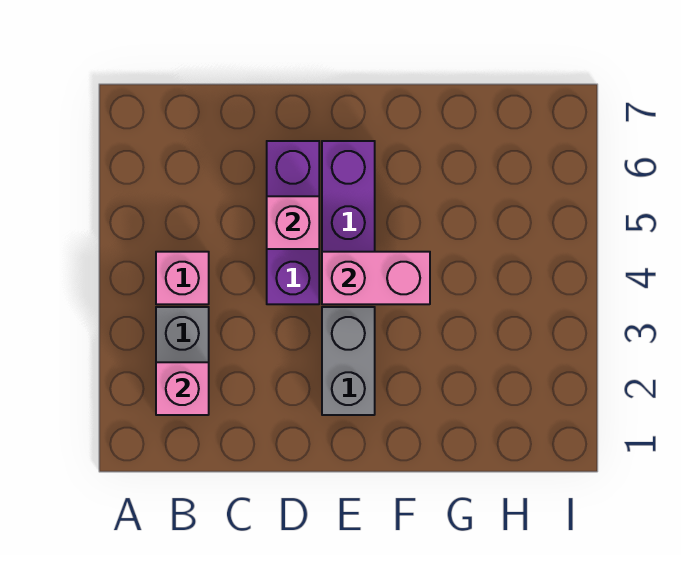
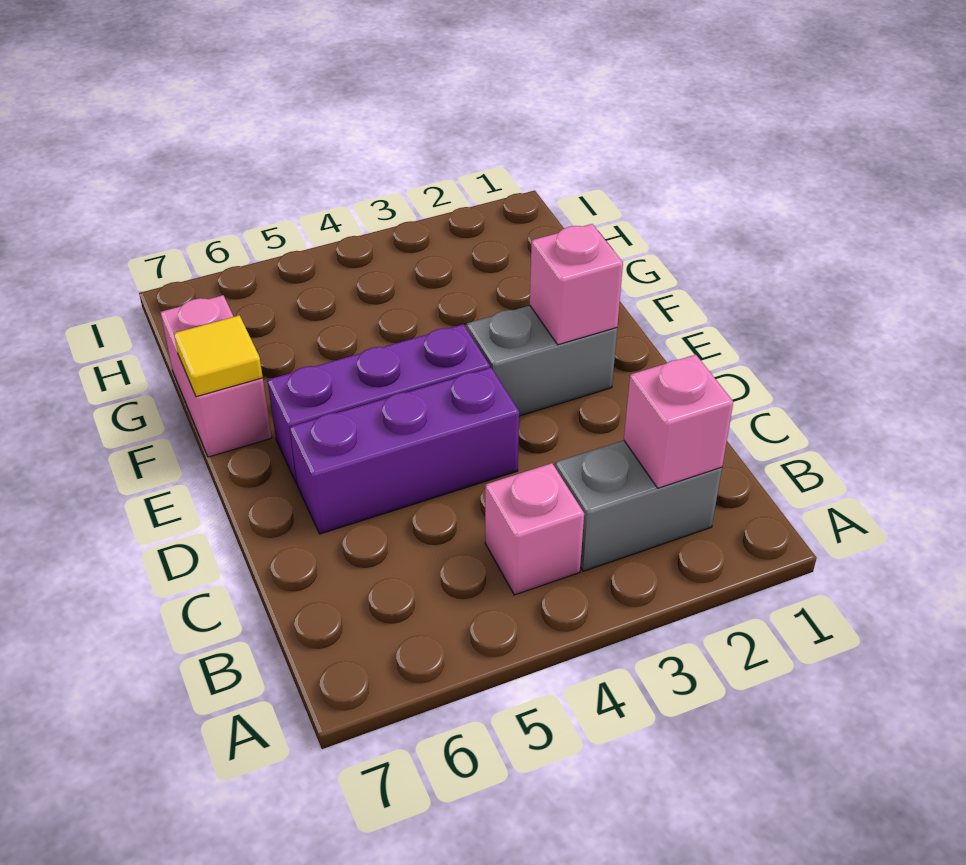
pink 1x1 brick [267,196,319,249] -> pink 1x1 brick moved to [530,224,623,345]
pink 1x2 brick [322,252,430,304] -> pink 1x2 brick moved to [160,295,272,457]
none -> yellow 1x1 tile [174,315,263,397]

